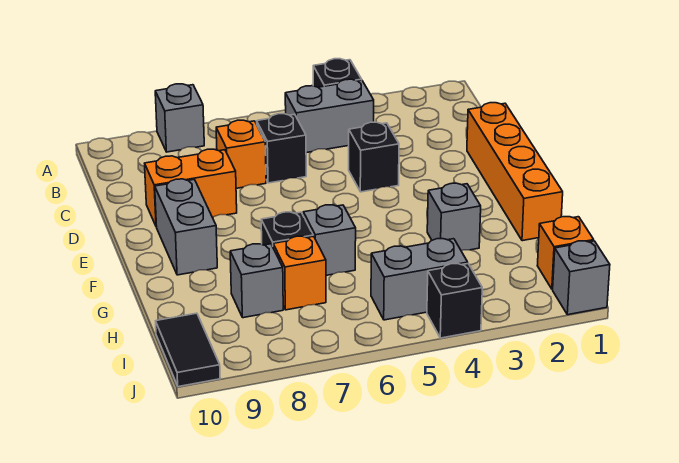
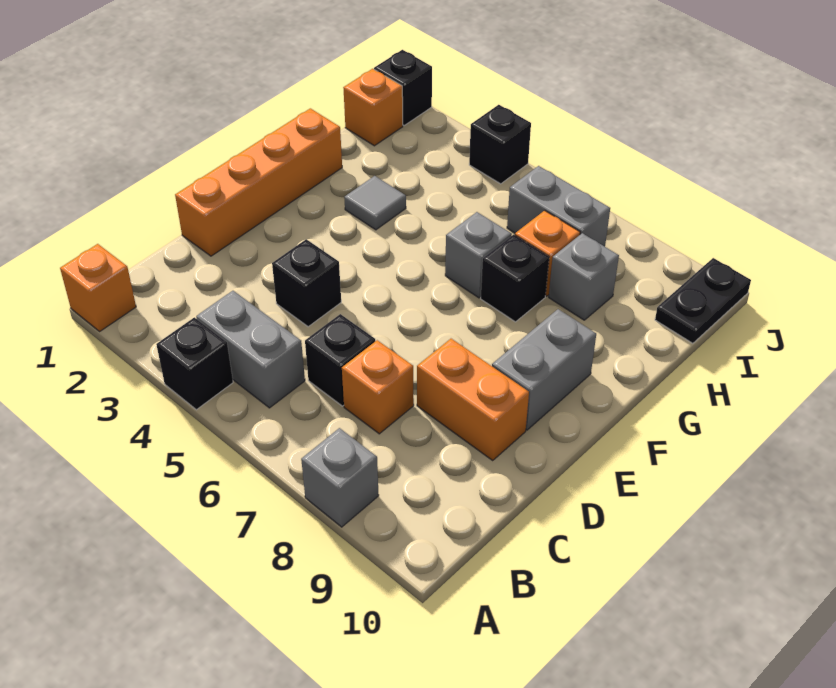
none -> orange 1x1 brick [60,244,136,331]
grey 1x1 brick [427,183,481,251] -> grey 1x1 tile [344,176,406,230]
grey 1x2 brick [371,239,468,320] -> grey 1x2 brick moved to [507,166,610,246]
black 1x2 tile [156,313,220,387] -> black 1x2 plate [655,258,751,343]
grey 1x1 brick [553,241,610,315] -> black 1x1 brick [374,50,432,125]

